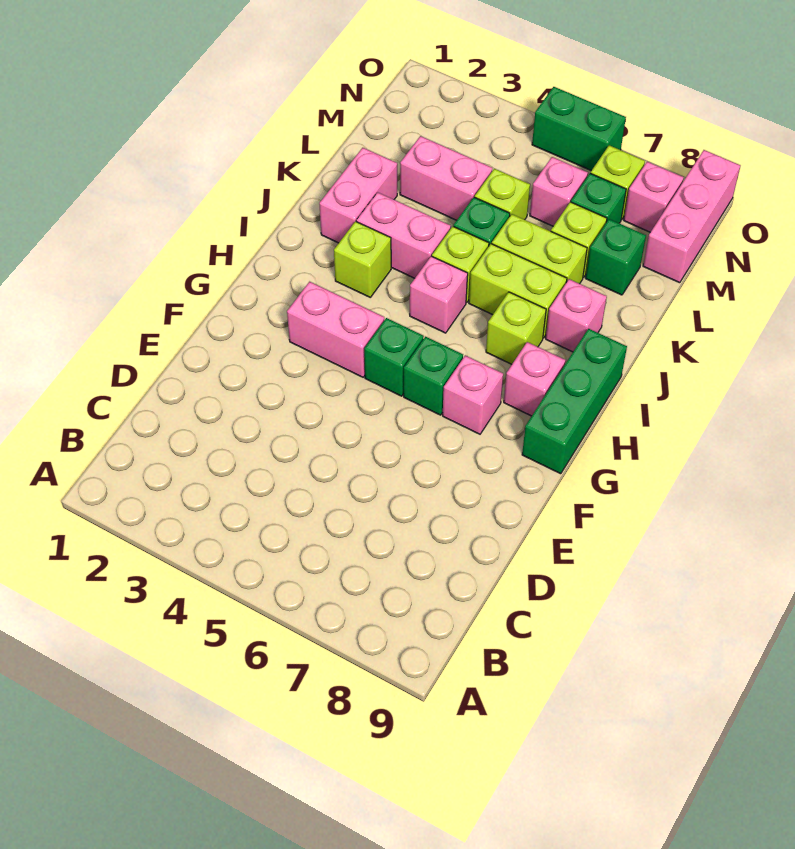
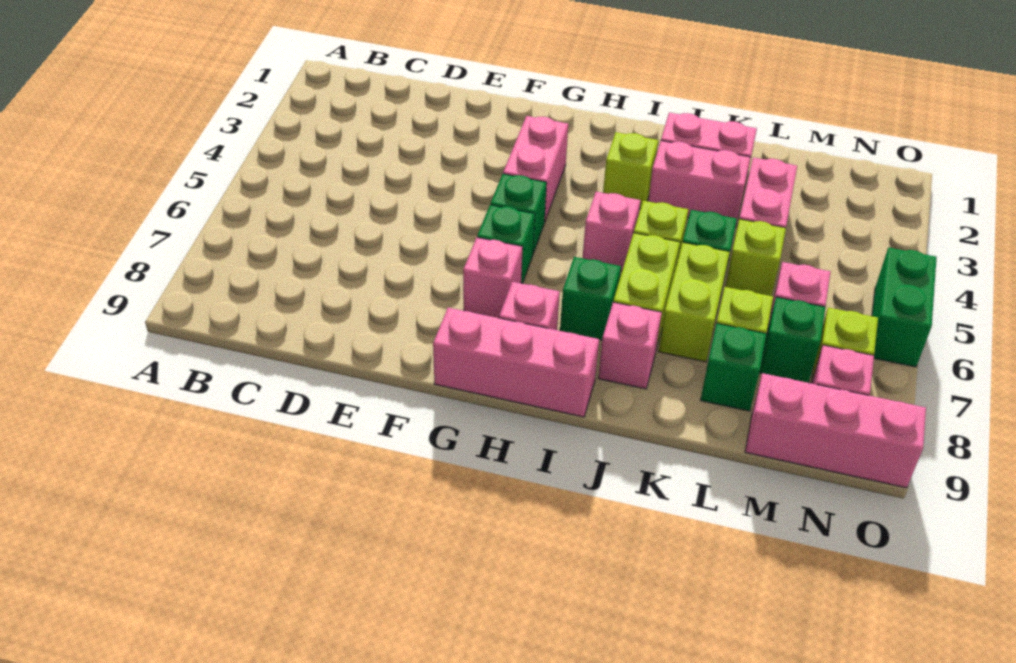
green 1x3 brick [522,329,627,474] -> pink 1x3 brick [433,308,599,417]
lime 1x1 brick [486,292,546,364] -> green 1x1 brick [560,257,621,340]
pink 1x2 brick [356,192,451,278] -> pink 1x2 brick turned to [648,141,750,227]

